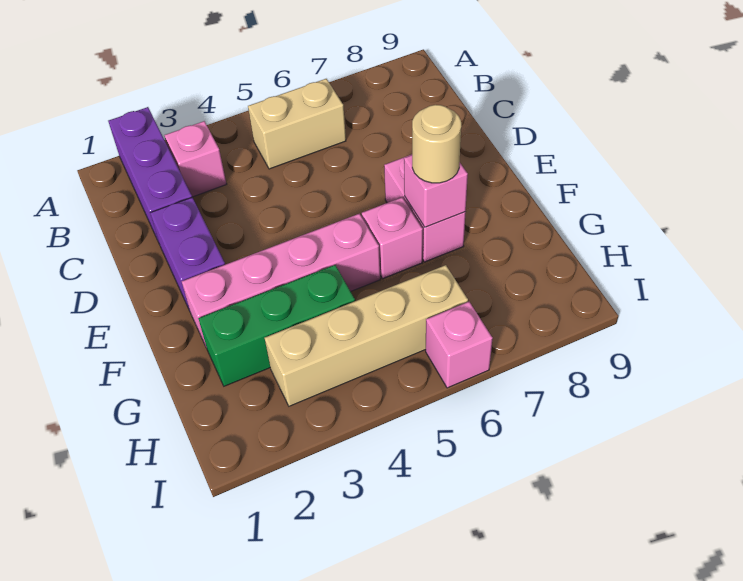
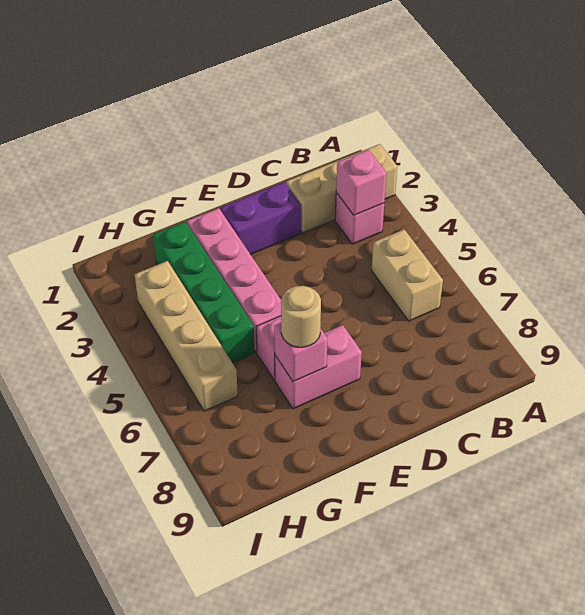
purple 1x3 brick [108,107,192,243] -> tan 1x3 brick [286,144,397,233]
green 1x3 brick [198,265,355,386] -> green 1x4 brick [153,222,255,363]
pink 1x1 brick [426,302,493,388] -> pink 1x1 brick moved to [336,150,386,215]

